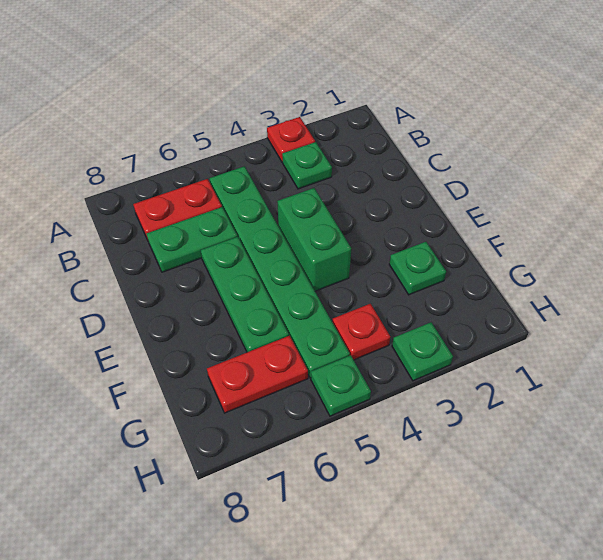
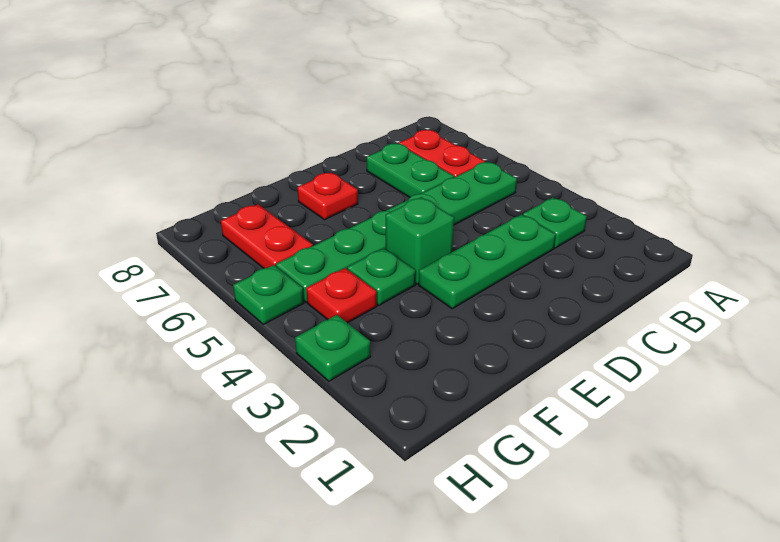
red 1x1 plate [267,117,315,162] -> red 1x1 plate moved to [297,173,358,220]
green 1x2 brick [277,188,351,291] -> green 1x1 brick [386,197,454,284]
green 1x3 plate [201,237,289,352] -> green 1x3 plate moved to [419,215,556,309]
green 1x1 plate [389,242,446,295] -> green 1x1 plate moved to [347,248,416,305]

